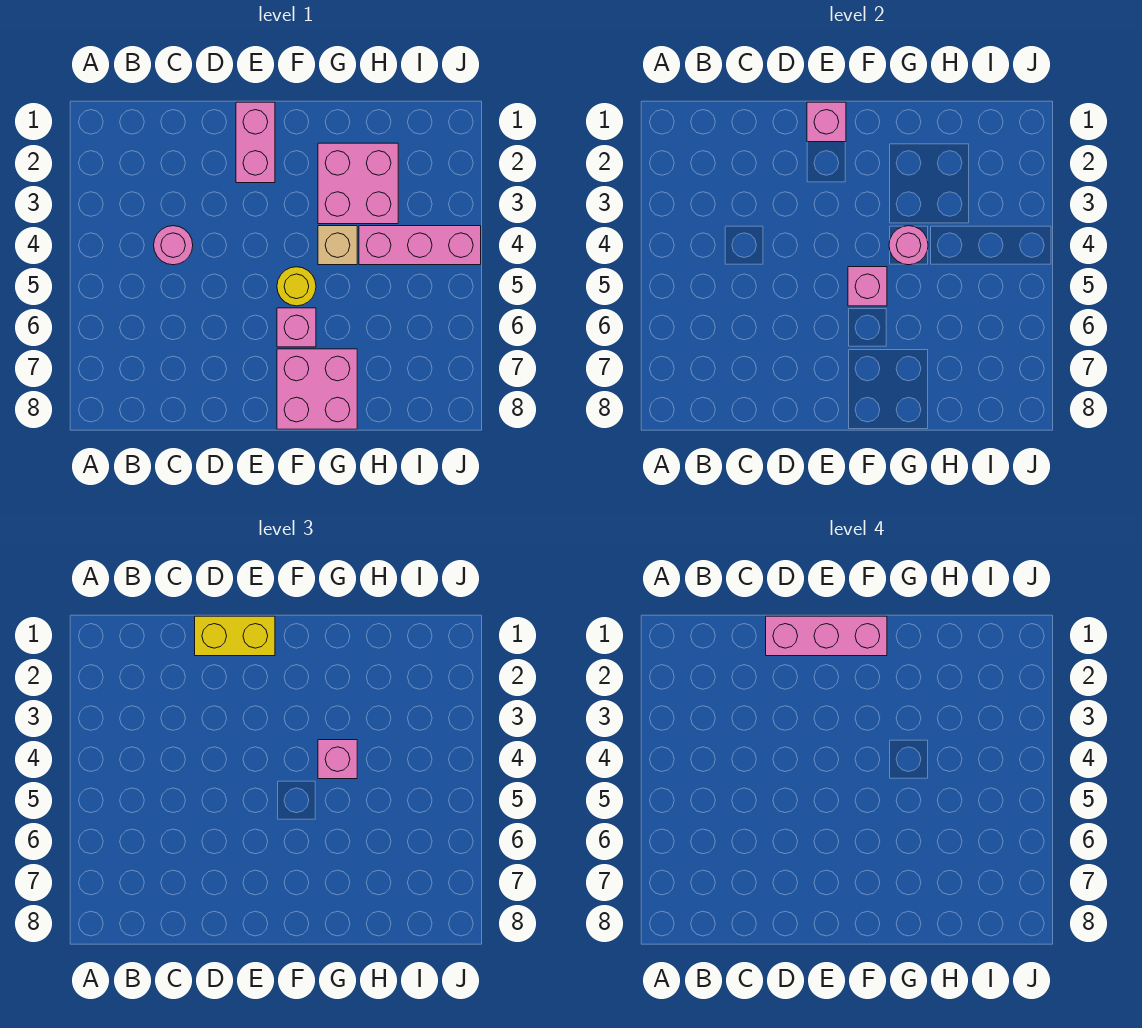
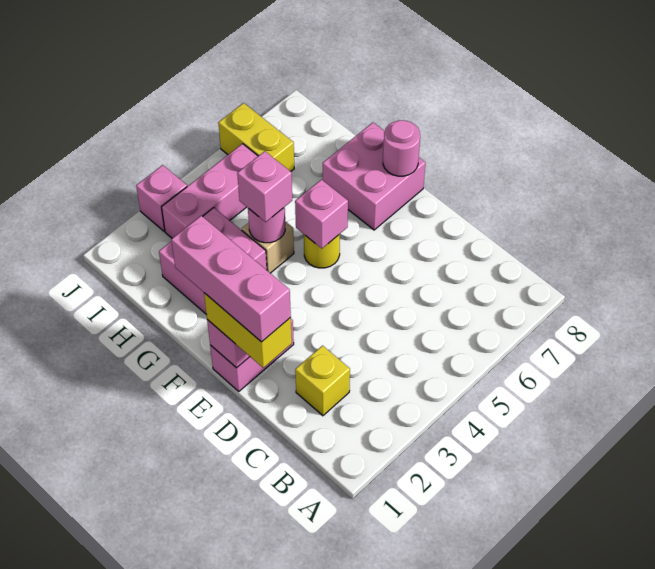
none -> yellow 1x1 brick [295,346,350,416]
pink 1x1 round brick [154,226,193,265] -> pink 1x1 round brick moved to [383,120,420,176]
pink 1x1 brick [277,308,316,347] -> pink 1x1 brick moved to [136,165,187,231]
pink 1x3 brick [359,226,481,265] -> pink 1x3 brick turned to [162,144,258,238]
none -> yellow 1x2 brick [218,103,294,171]

